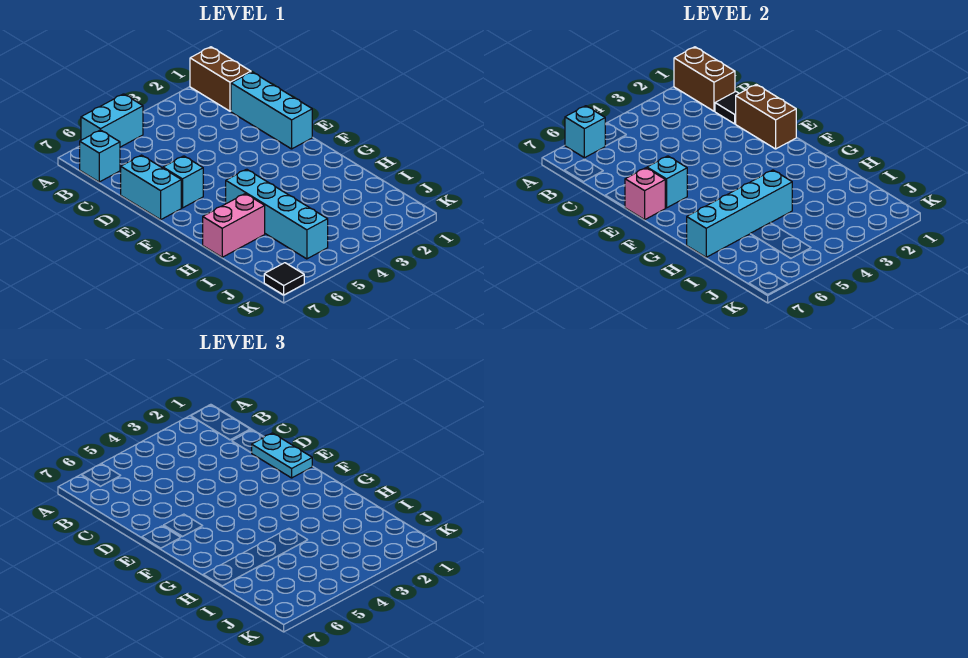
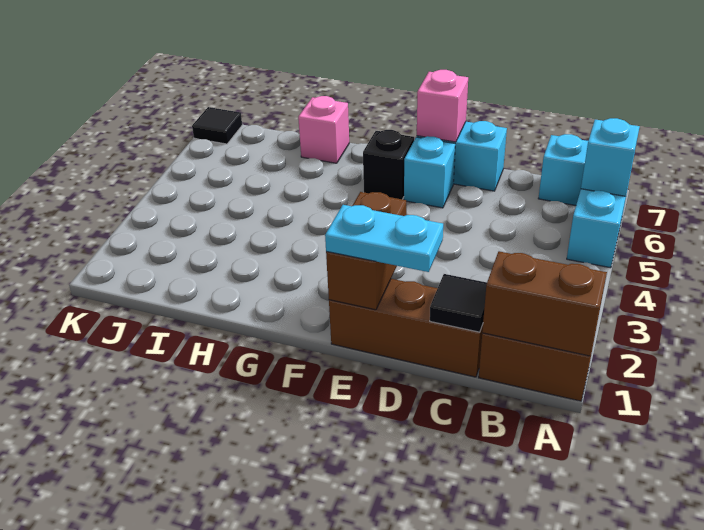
cyan 1x3 brick [231,72,312,149] -> brown 1x3 brick [329,279,483,377]
brown 1x2 brick [735,84,796,149] -> brown 1x2 brick turned to [326,192,406,310]
cyan 1x1 brick [647,156,687,208] -> none
none -> black 1x1 brick [363,130,414,199]
cyan 1x4 brick [226,169,328,259] -> none
cyan 1x4 brick [687,170,792,257] -> none
pink 1x2 brick [203,194,265,257] -> pink 1x1 brick [298,96,349,163]

